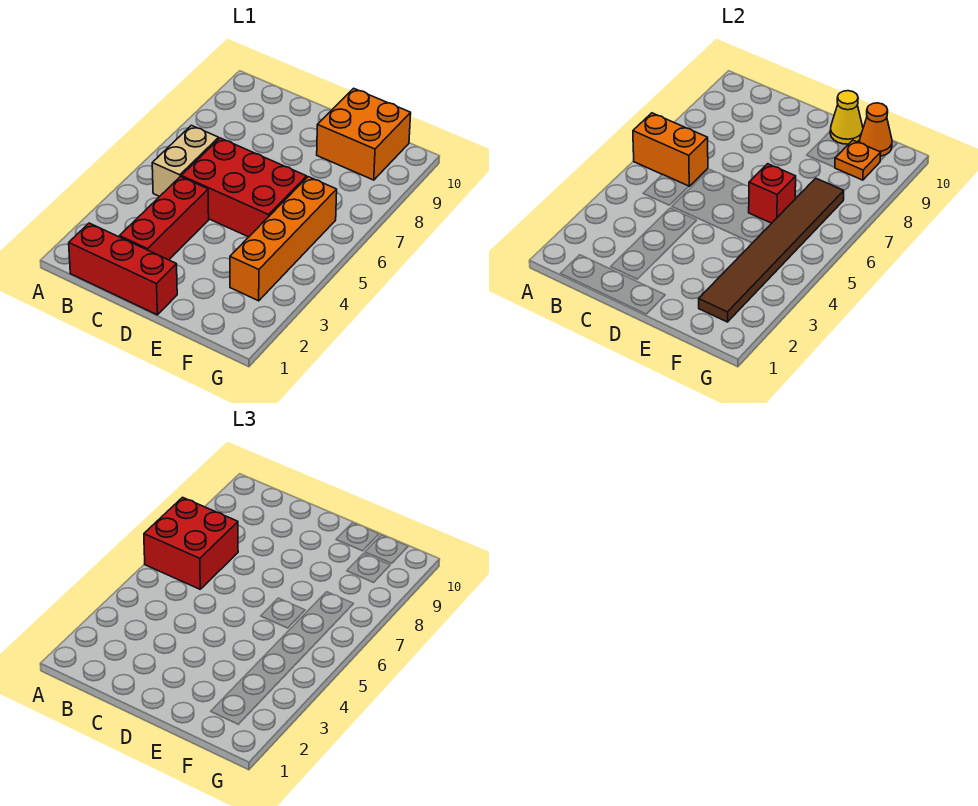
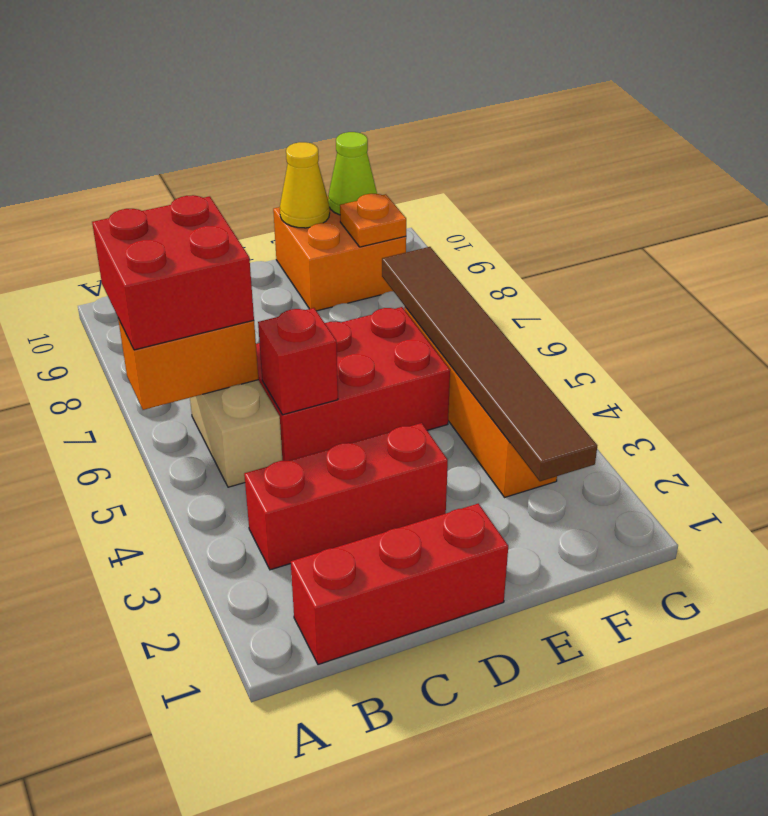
red 1x3 brick [119,177,209,260] -> red 1x3 brick turned to [244,423,448,570]
red 1x1 brick [749,164,796,223] -> red 1x1 brick moved to [258,308,338,415]
orange 1x1 cone [860,103,892,156] -> lime 1x1 cone [328,132,377,215]

